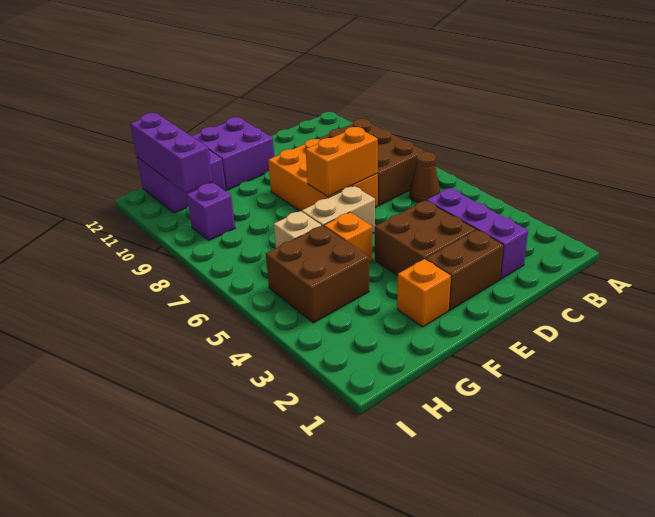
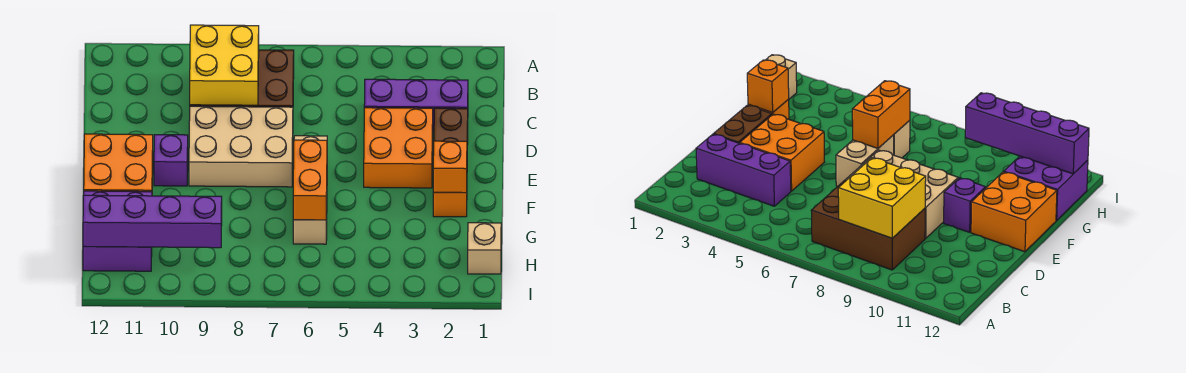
brown 1x1 cone [410,152,440,203] -> none
none -> yellow 2x2 brick [190,25,259,105]
brown 2x2 brick [375,200,476,276] -> orange 2x2 brick [364,108,433,188]
orange 2x3 brick [268,139,378,212] -> tan 2x3 brick [189,106,293,187]
orange 1x2 brick [306,127,378,196] -> orange 1x2 brick moved to [293,140,327,220]
purple 2x2 brick [192,117,274,190] -> orange 2x2 brick [84,134,153,192]
orange 1x1 brick [324,212,372,262] -> orange 1x1 brick moved to [433,141,467,193]
brown 2x2 brick [266,226,369,323] -> none
none -> tan 1x1 brick [468,223,501,274]
purple 1x1 brick [187,183,235,240] -> purple 1x1 brick moved to [154,135,188,186]
purple 1x3 brick [131,113,213,193] -> purple 1x4 brick [83,195,222,248]

